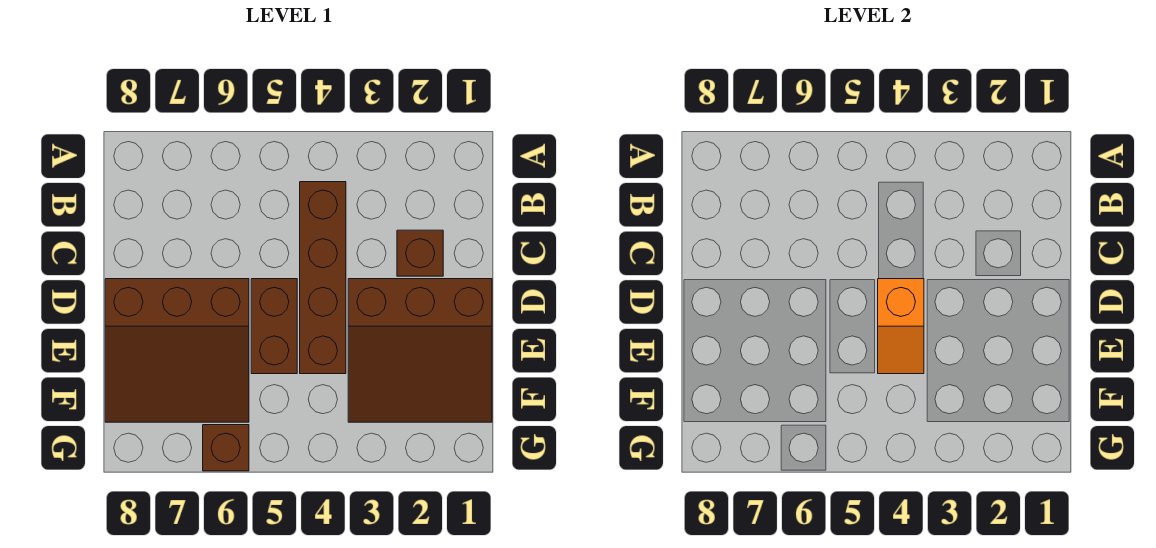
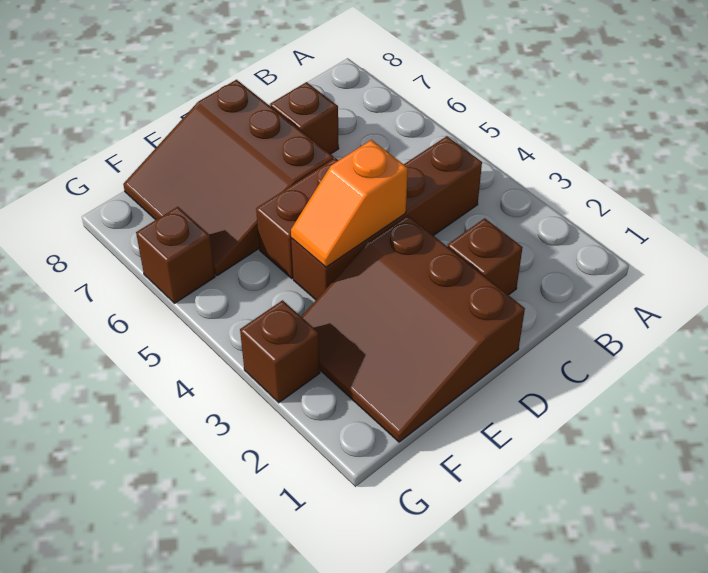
none -> brown 1x1 brick [270,82,339,154]
none -> brown 1x1 brick [240,300,320,403]

